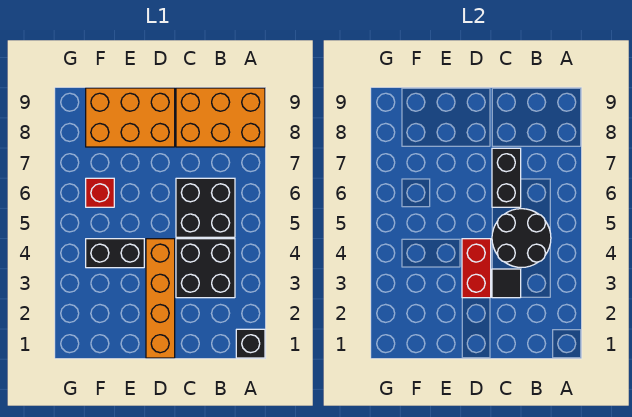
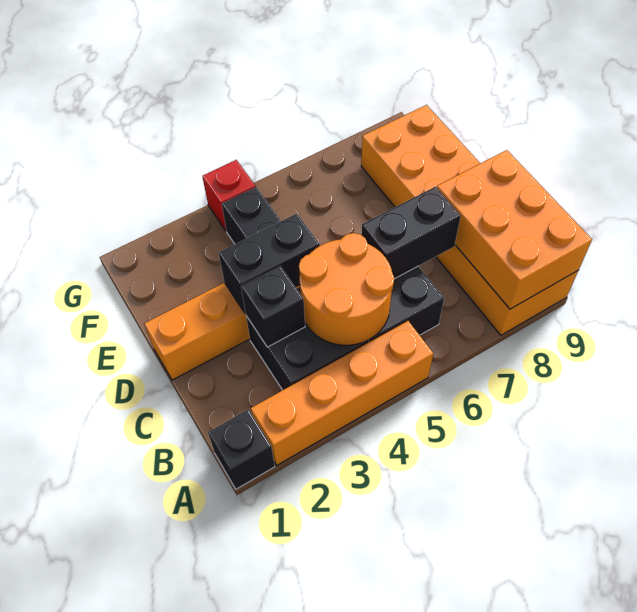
none -> orange 1x4 brick [251,321,433,465]
none -> orange 2x3 brick [437,150,592,309]
black 2x2 round brick [492,209,551,267] -> orange 2x2 round brick [299,233,394,345]
black 1x1 tile [492,269,521,298] -> black 1x1 brick [241,266,305,347]
red 1x2 brick [462,239,491,298] -> black 1x2 brick [219,214,320,313]
red 1x1 brick [86,178,114,207] -> red 1x1 brick moved to [202,160,256,231]

